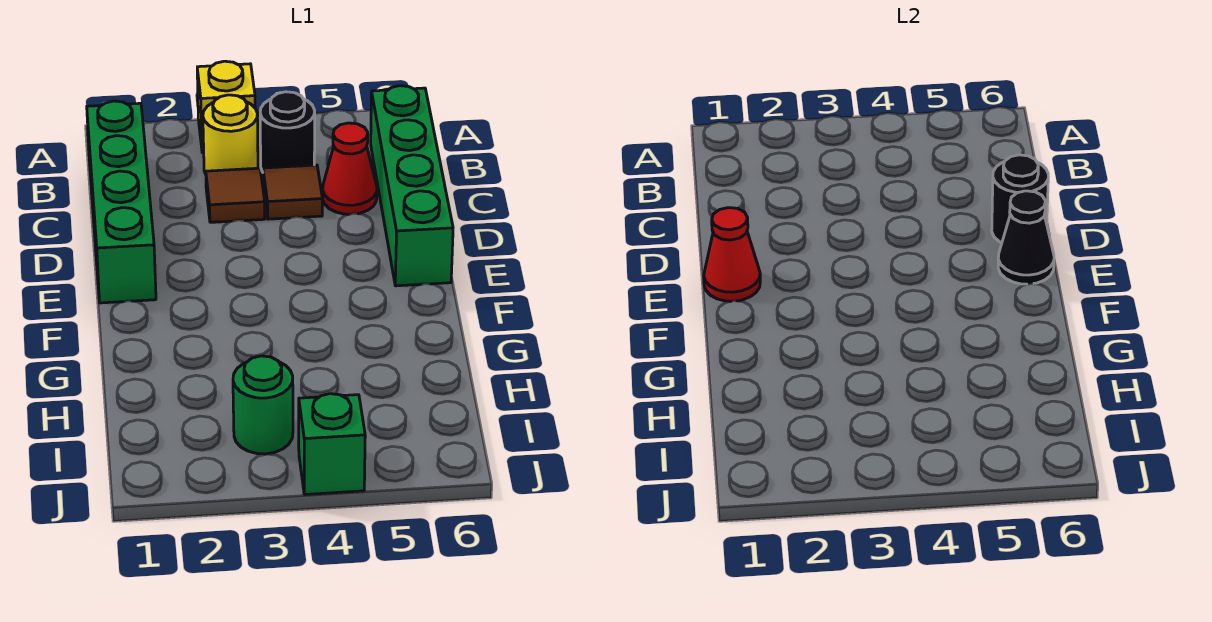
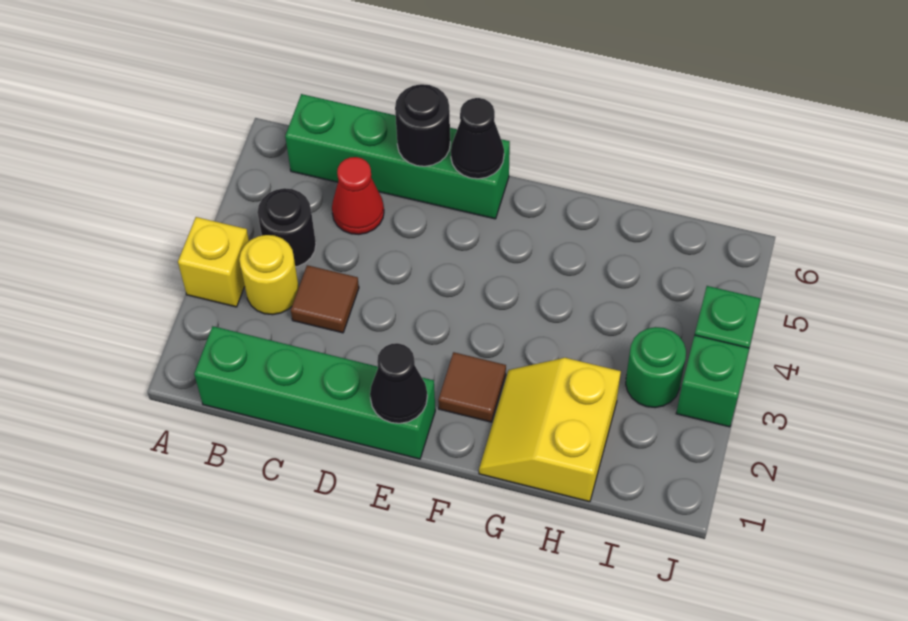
brown 1x1 tile [263,165,322,219] -> brown 1x1 tile moved to [438,352,506,422]
red 1x1 cone [704,208,760,301] -> black 1x1 cone [370,343,427,423]
none -> yellow 2x2 slope [479,358,621,502]
none -> green 1x1 brick [676,335,749,427]

